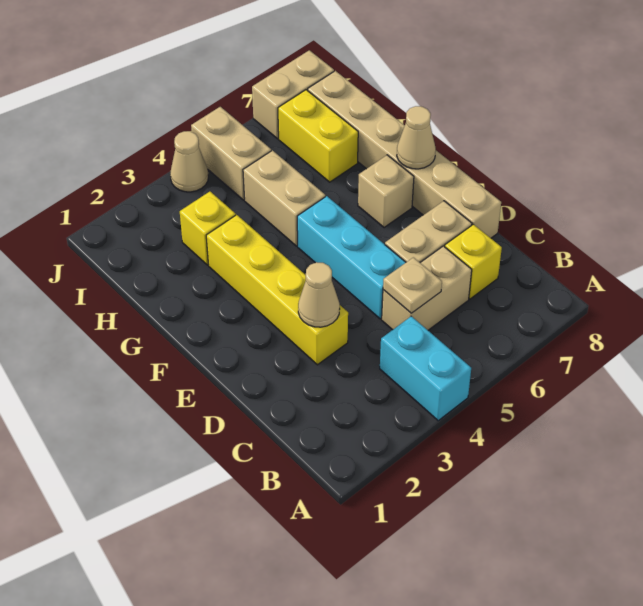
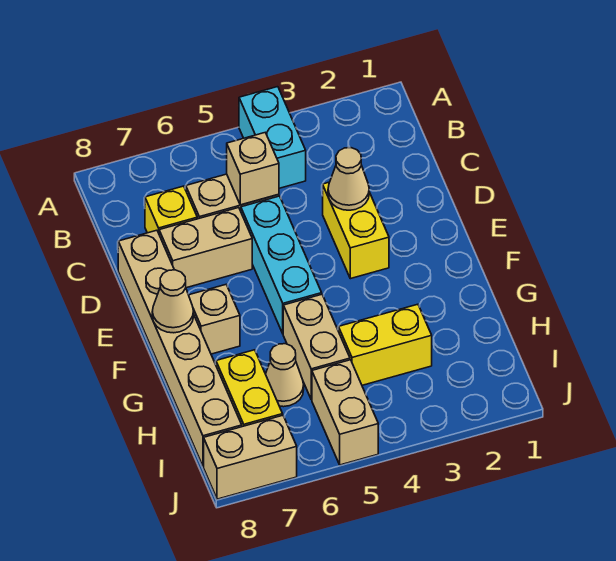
tan 1x1 plate [383,257,442,313] -> tan 1x1 brick [227,133,279,205]
yellow 1x4 brick [206,215,348,365] -> yellow 1x2 brick [323,182,389,279]
yellow 1x1 brick [180,192,236,265] -> yellow 1x2 brick [338,304,432,385]
tan 1x1 cone [170,131,208,192] -> tan 1x1 cone moved to [266,344,304,407]

